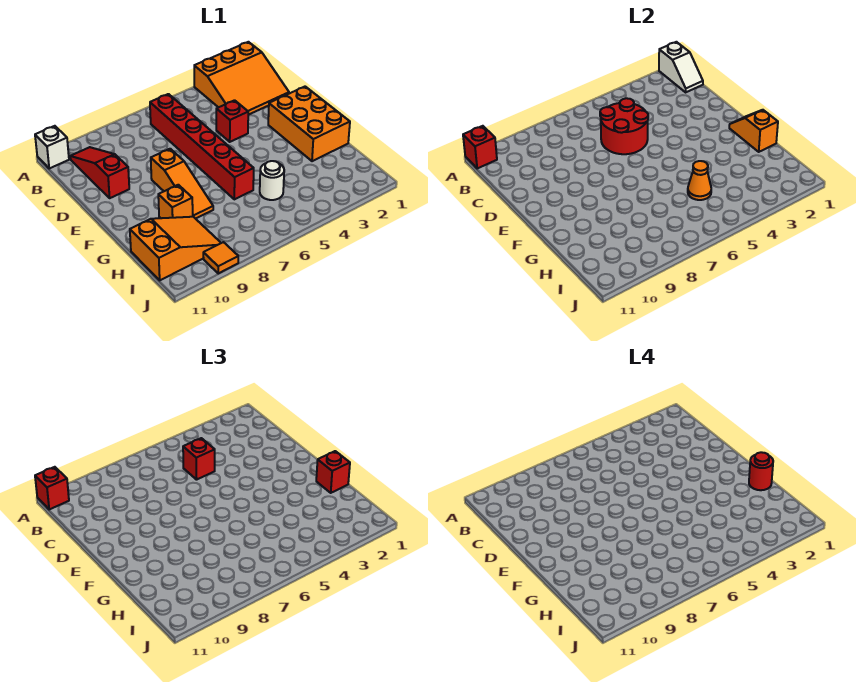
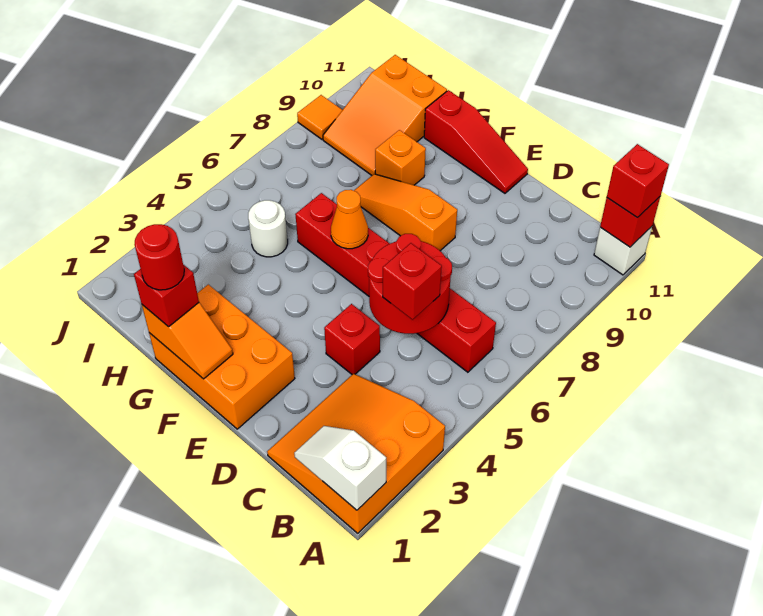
red 1x3 slope [70,147,129,198] -> red 1x3 slope moved to [424,90,528,193]
orange 1x1 cone [688,161,711,200] -> orange 1x1 cone moved to [331,190,368,249]

